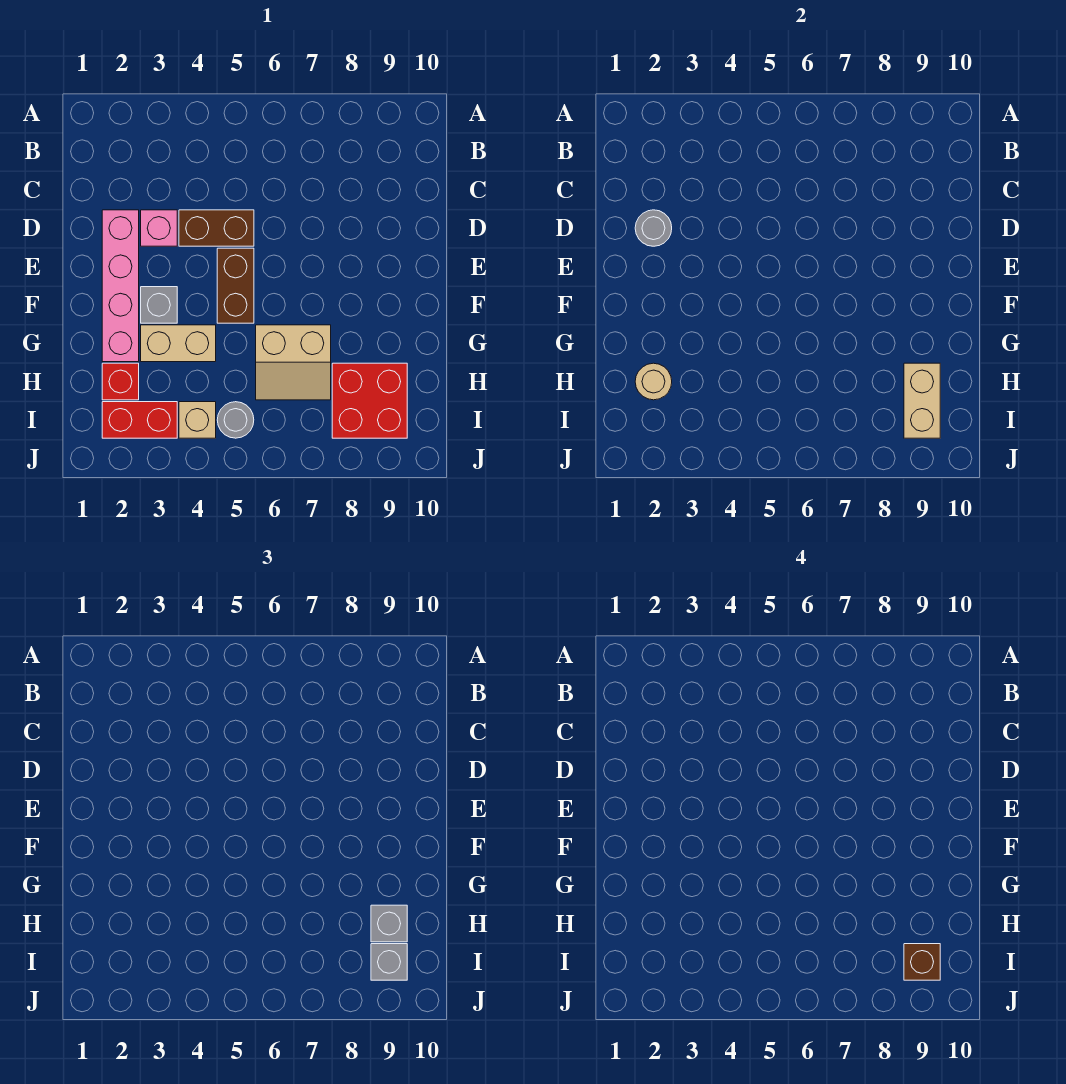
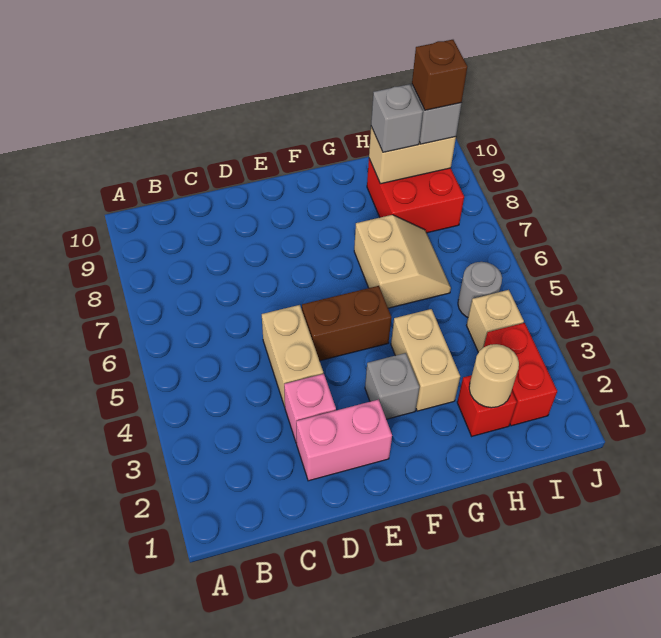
pink 1x4 brick [102,210,139,362] -> pink 1x2 brick [296,399,392,481]
grey 1x1 round brick [635,210,672,246] -> none
brown 1x2 brick [179,210,254,246] -> tan 1x2 brick [262,305,323,407]

